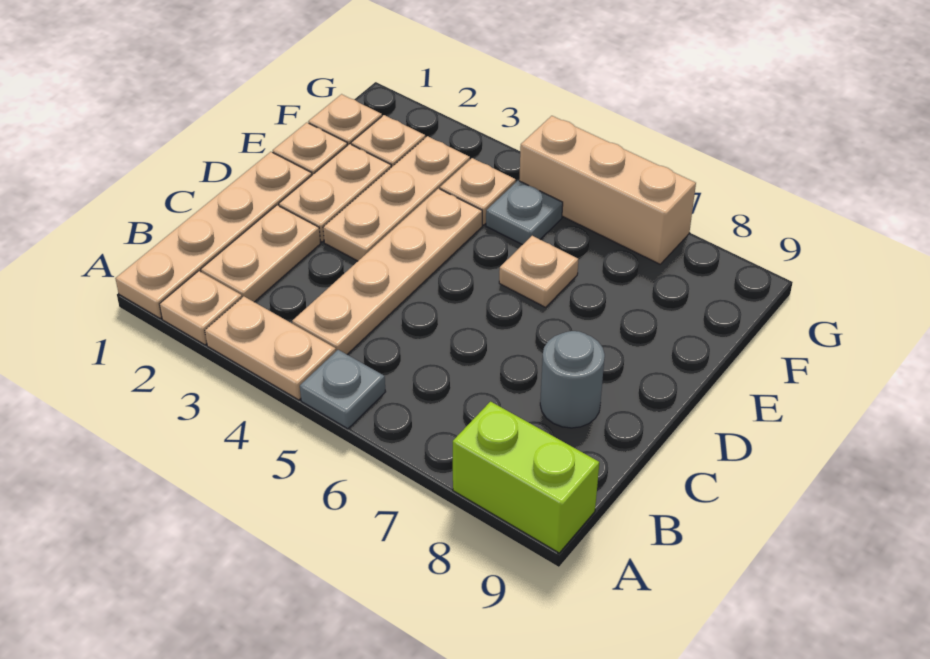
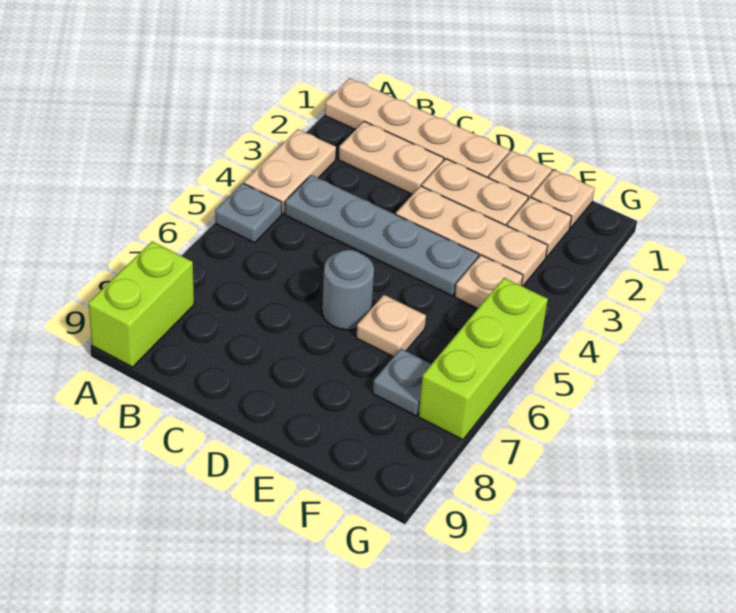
tan 1x1 plate [160,271,242,345] -> none
tan 1x4 plate [292,189,482,354] -> grey 1x4 plate [285,175,479,296]
grey 1x1 round brick [540,331,605,428] -> grey 1x1 round brick moved to [322,250,374,330]
grey 1x1 plate [486,181,563,245] -> grey 1x1 plate moved to [373,349,431,416]
tan 1x3 brick [519,116,696,264] -> lime 1x3 brick [419,278,548,440]

